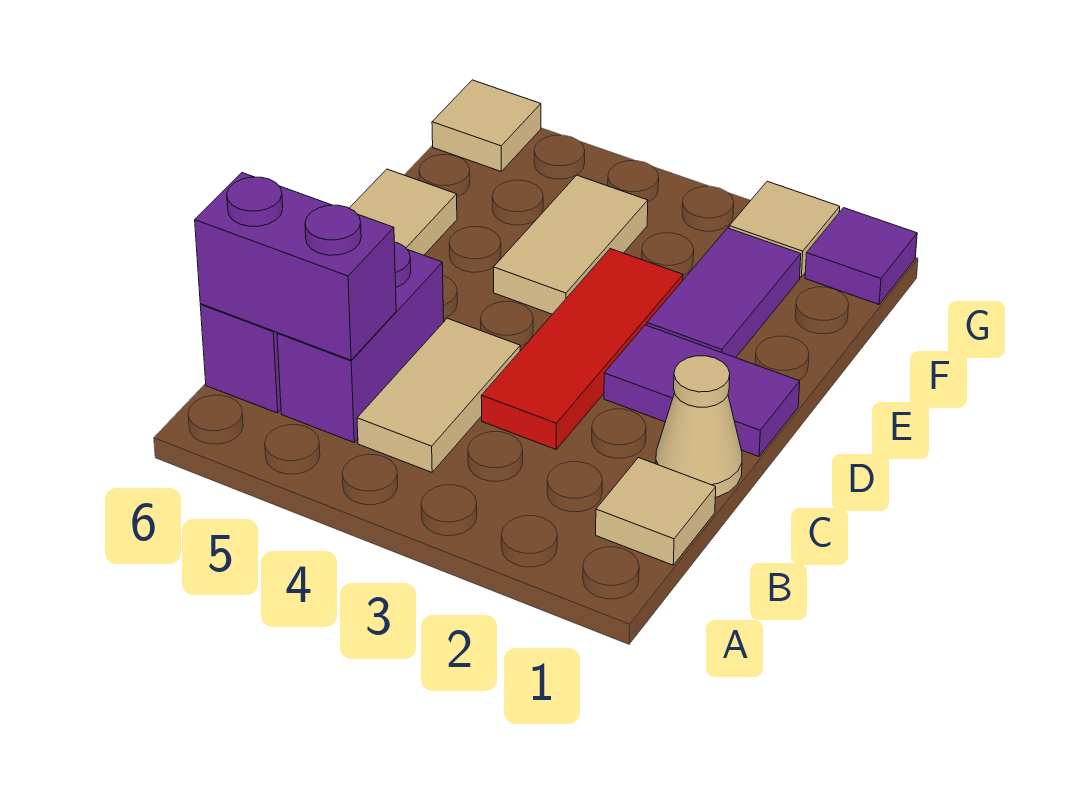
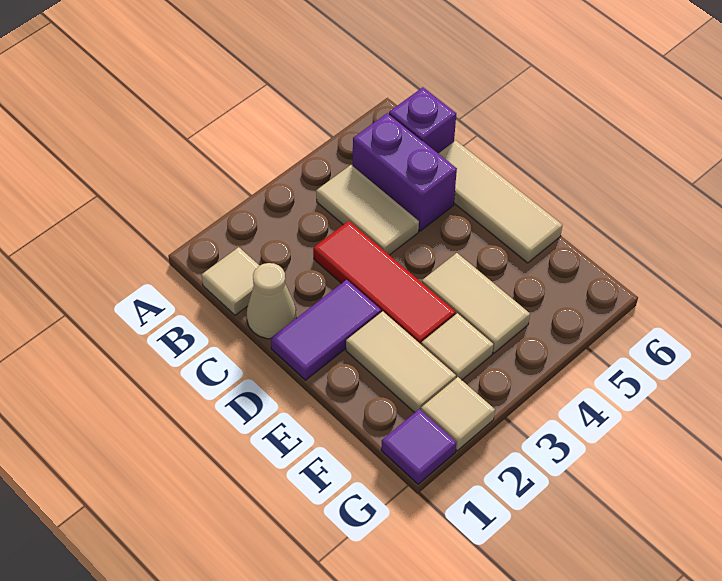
purple 1x2 brick [195,173,396,360] -> none
purple 1x2 tile [647,228,801,358] -> tan 1x2 tile [346,311,456,413]
tan 1x1 tile [432,80,541,171] -> tan 1x1 tile moved to [421,313,494,380]

